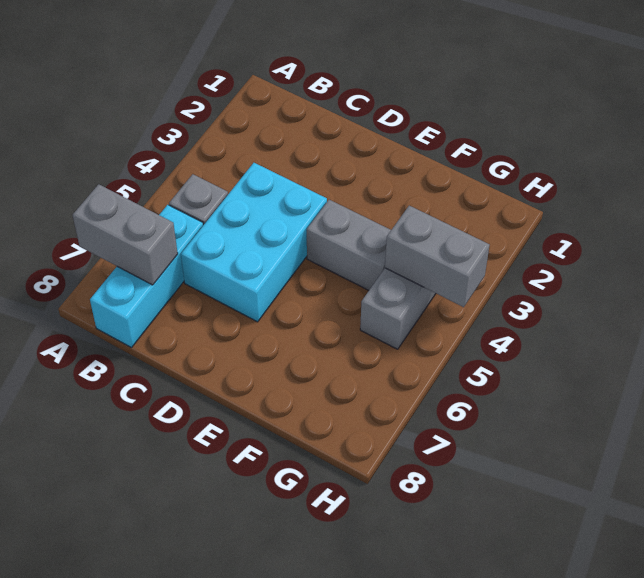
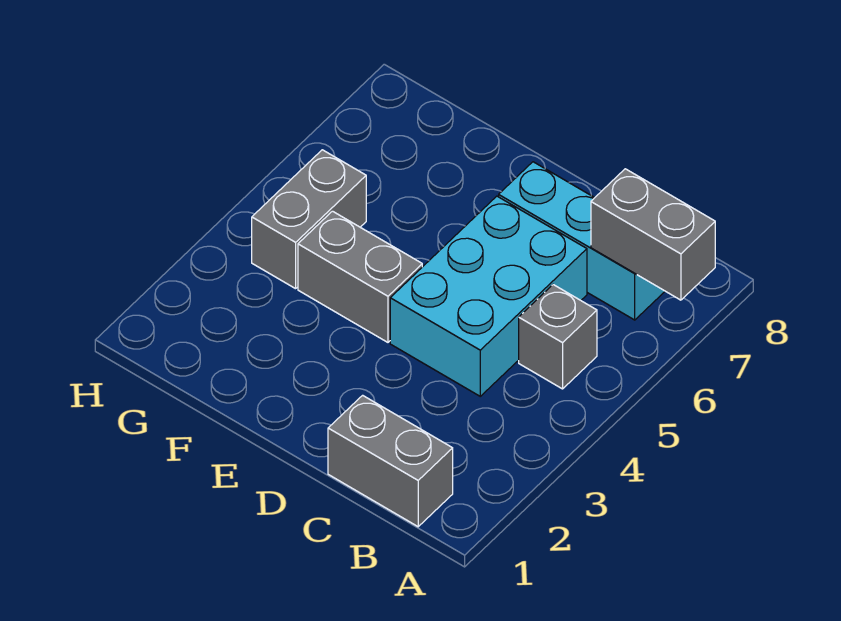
cyan 1x3 brick [90,205,203,348] -> cyan 1x3 brick turned to [499,162,665,320]
grey 1x2 brick [385,206,490,307] -> grey 1x2 brick moved to [328,395,453,527]

